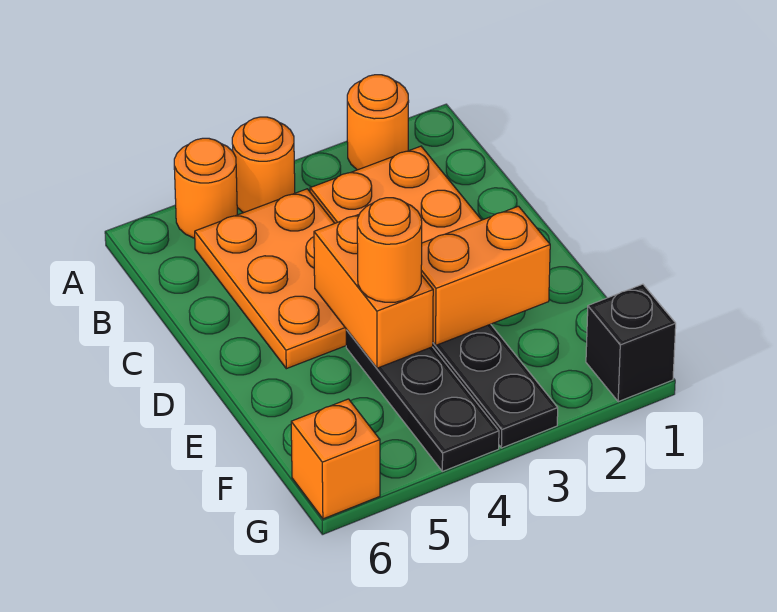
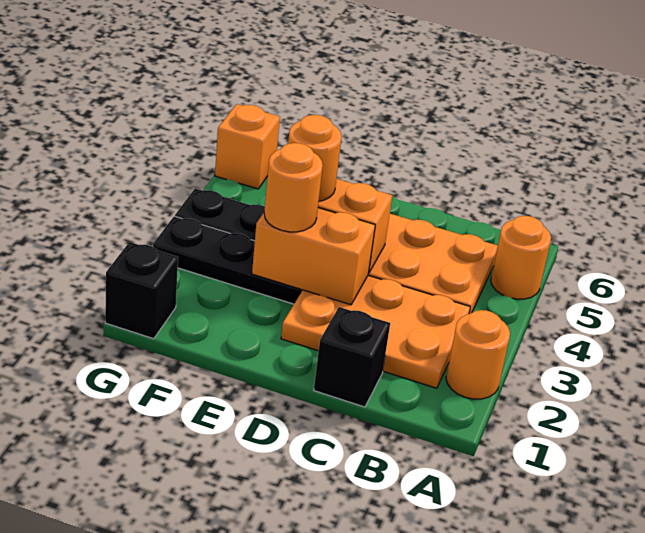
orange 1x1 round brick [232,117,295,213] -> orange 1x1 round brick moved to [264,143,323,232]
none -> black 1x1 brick [314,307,390,407]
orange 1x2 brick [421,206,550,345] -> orange 1x2 brick turned to [252,208,375,305]

